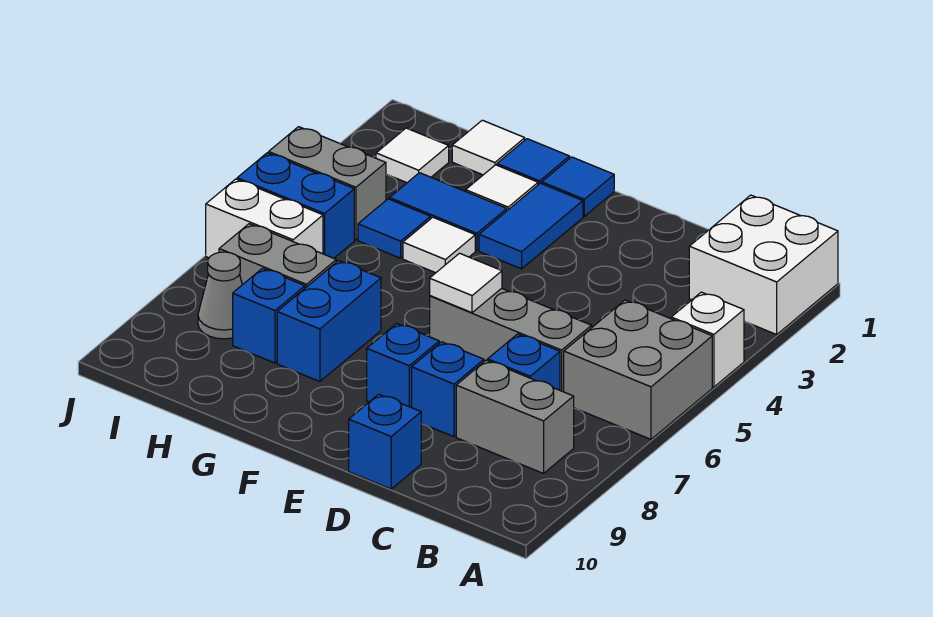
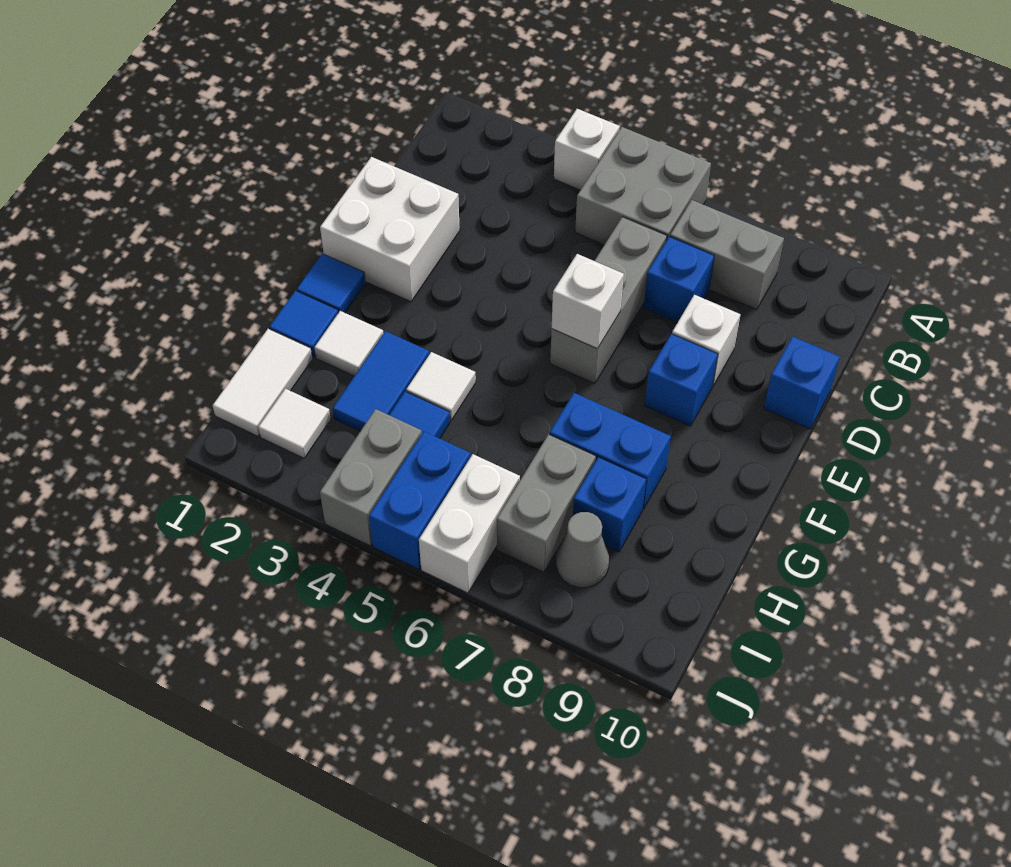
white 2x2 brick [689,195,838,335] -> white 2x2 brick moved to [320,157,460,302]
grey 1x2 brick [456,360,574,473] -> grey 1x2 brick turned to [670,200,784,310]
blue 1x1 brick [412,342,484,437] -> white 1x1 brick [672,295,740,386]
white 1x1 tile [430,253,502,313] -> white 1x1 brick [552,254,624,348]
blue 1x2 tile [479,183,583,269] -> none
white 1x1 tile [452,120,525,175] -> white 1x2 tile [213,329,313,436]

